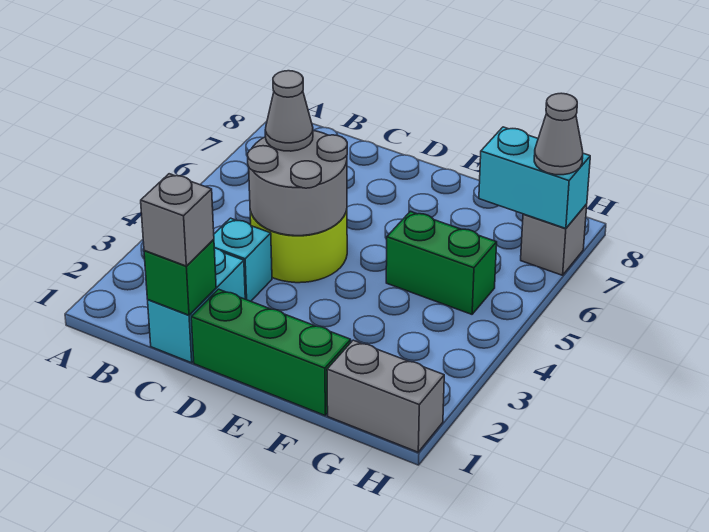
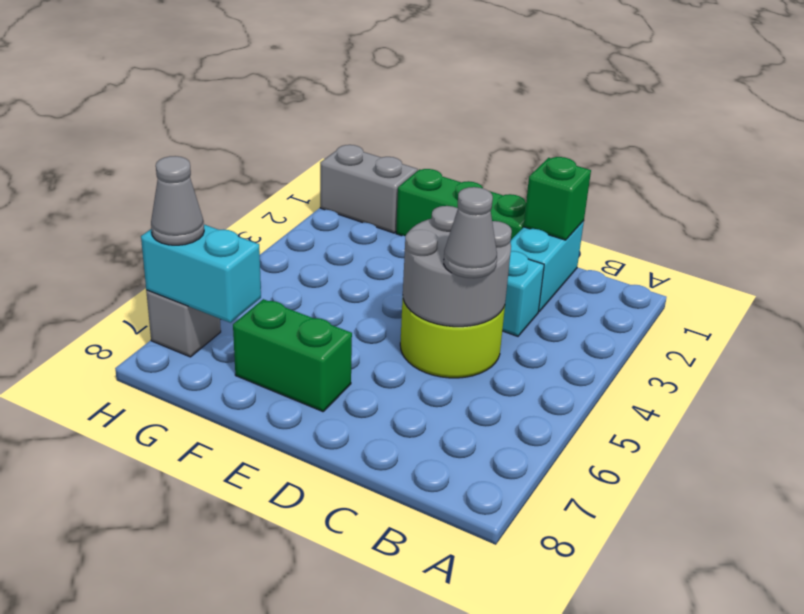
grey 1x1 brick [141,174,214,266] -> none
green 1x2 brick [386,211,497,314] -> green 1x2 brick moved to [233,299,352,412]

